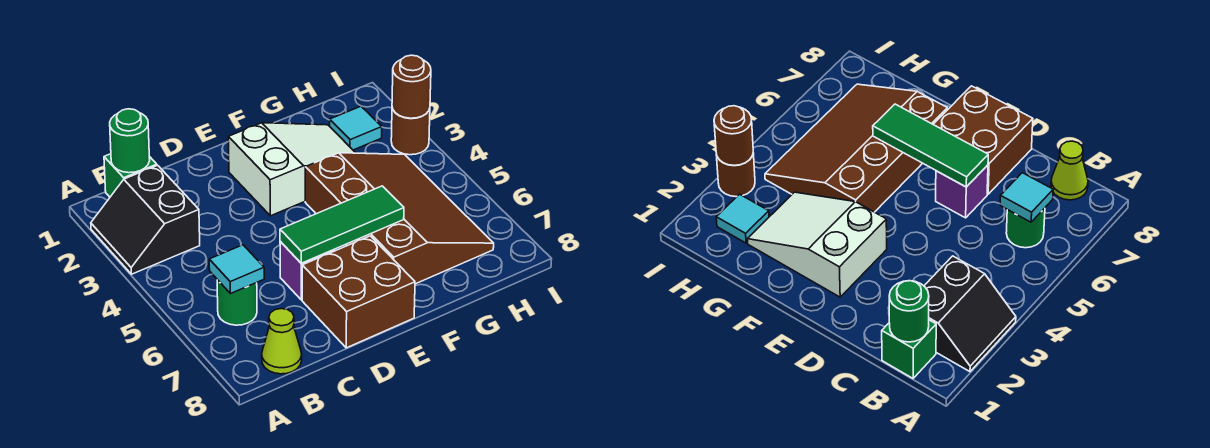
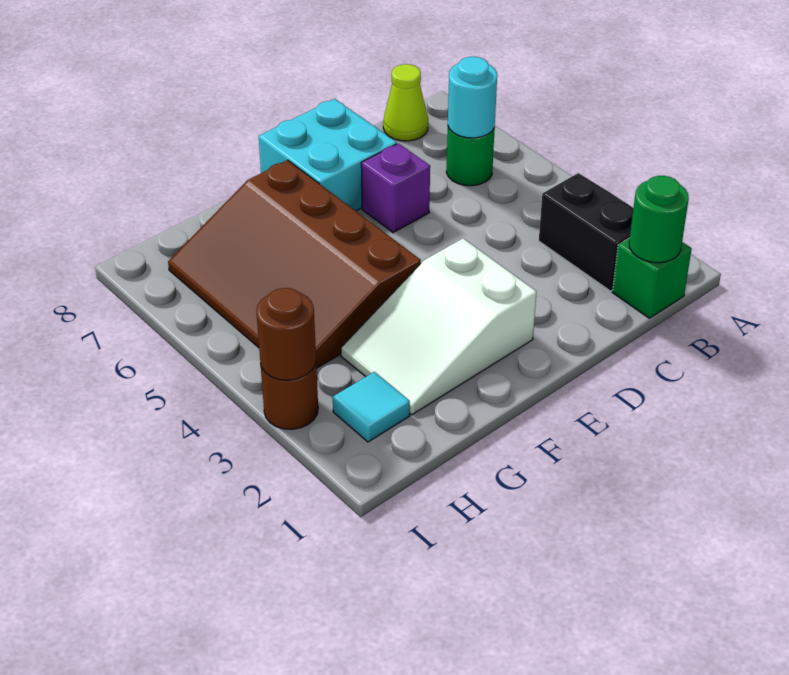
cyan 1x1 tile [209,245,264,294] -> cyan 1x1 round brick [448,57,497,138]
green 1x3 tile [280,186,404,263] -> none
brown 2x2 brick [302,236,415,348] -> cyan 2x2 brick [259,99,397,211]

